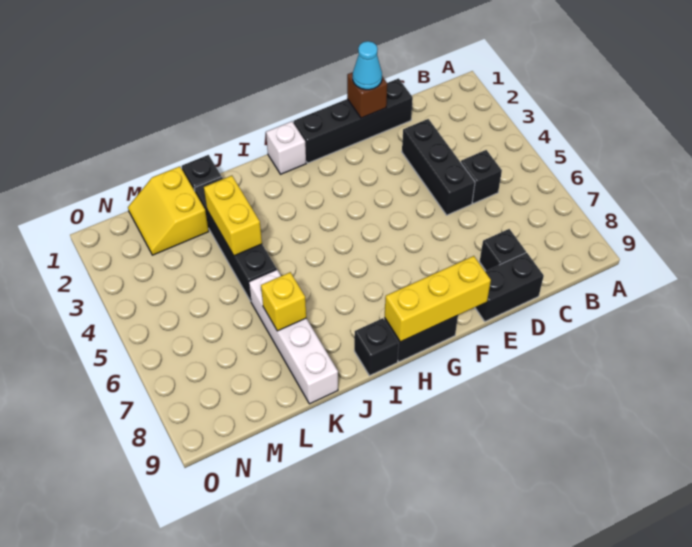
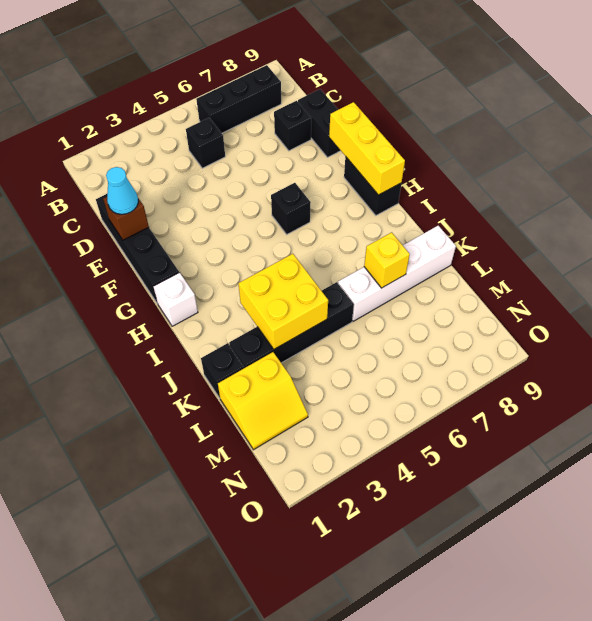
black 1x3 brick [402,119,475,215] -> black 1x3 brick moved to [196,65,281,133]
black 1x1 brick [354,318,399,376] -> black 1x1 brick moved to [271,183,311,234]
yellow 1x2 brick [204,176,262,256] -> yellow 2x2 brick [239,254,328,349]

